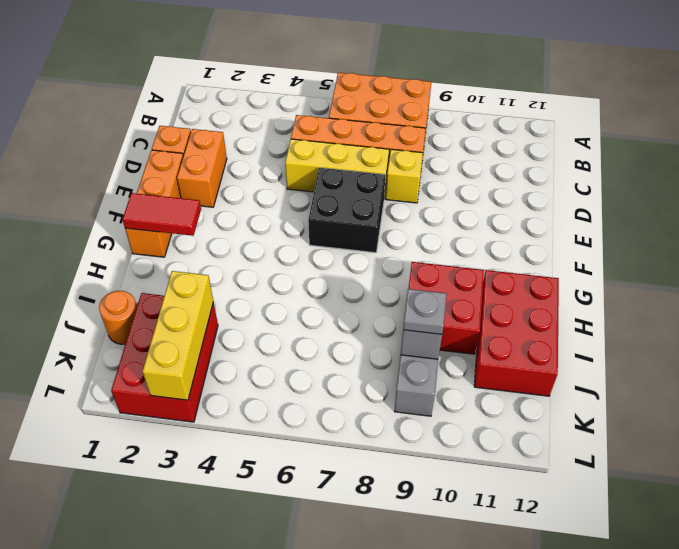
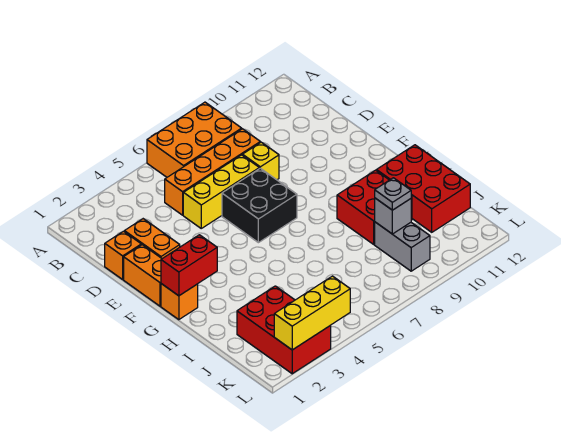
red 1x2 tile [122,193,201,236] -> red 1x2 brick [161,235,217,296]
orange 1x1 round brick [99,291,137,344] -> none
yellow 1x3 brick [143,271,213,400] -> yellow 1x3 brick turned to [274,276,350,350]

